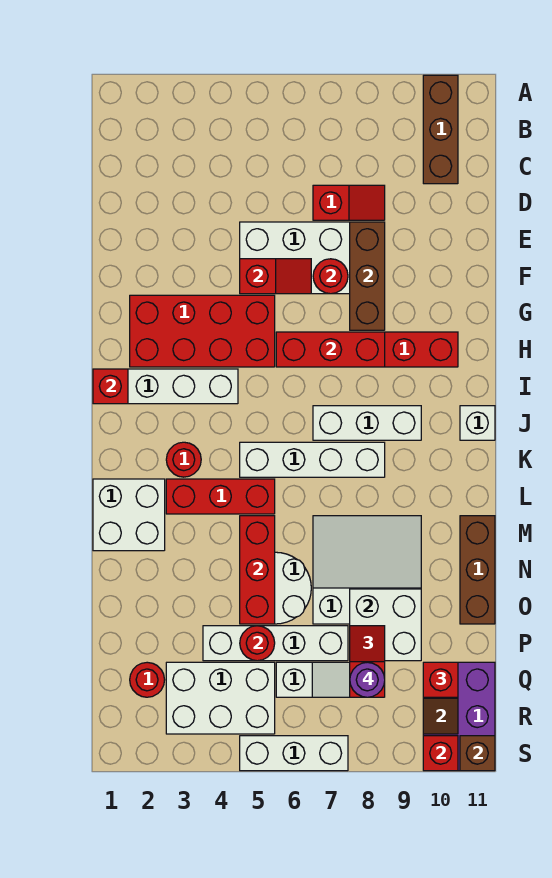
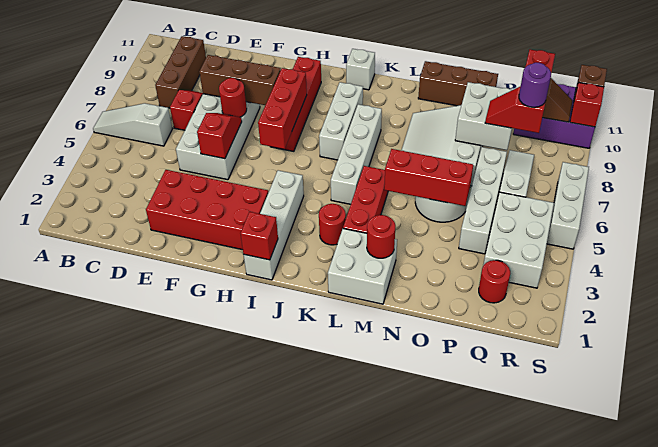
none -> white 1x3 slope [93,103,172,146]
brown 1x3 brick [423,75,458,184] -> brown 1x3 brick turned to [155,36,206,108]
red 2x4 brick [130,295,275,367] -> red 2x4 brick turned to [146,170,268,250]
red 1x1 round brick [240,626,275,661] -> red 1x1 round brick moved to [367,215,396,258]

